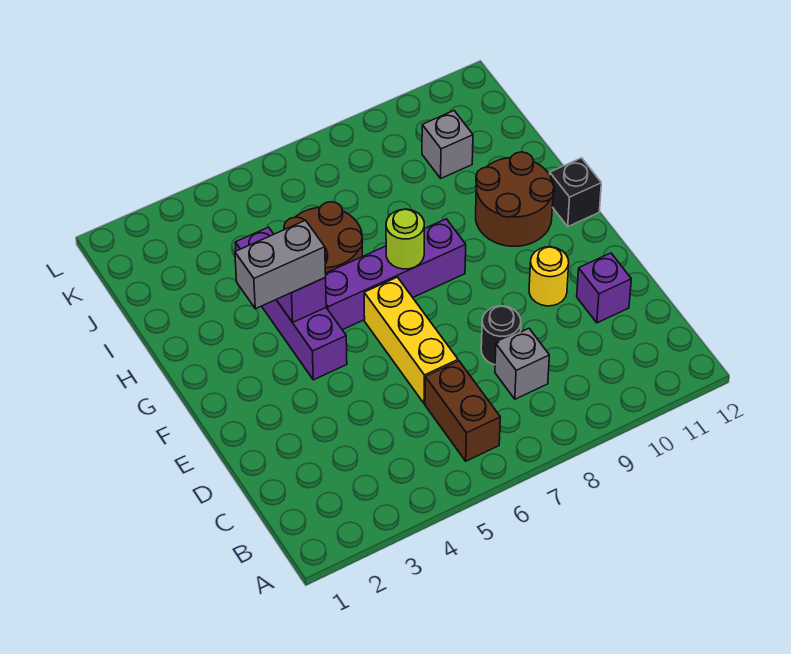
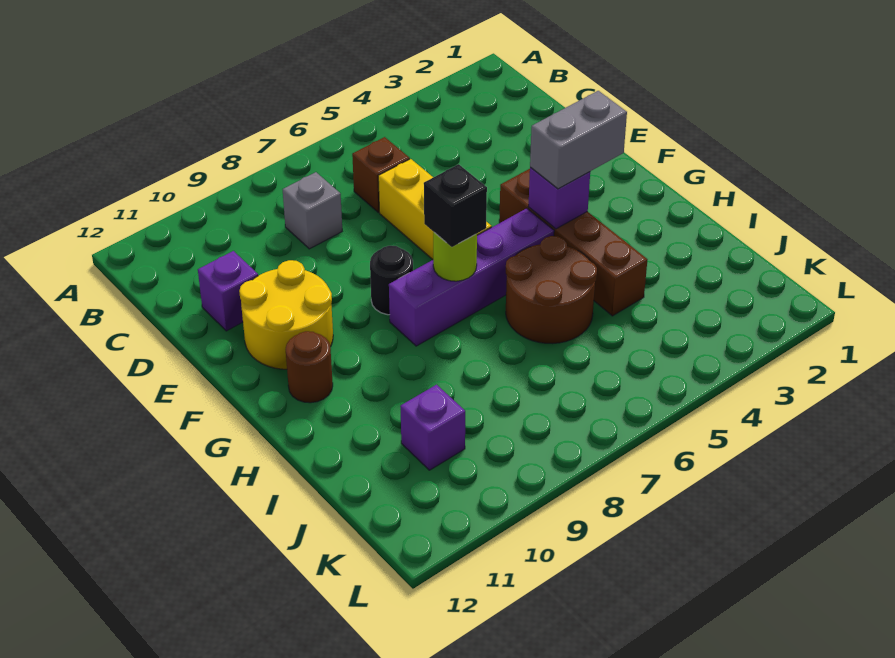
brown 1x2 brick [425,361,500,461] -> brown 1x1 brick [352,137,410,212]
black 1x1 round brick [481,306,521,365] -> black 1x1 round brick moved to [370,246,413,315]
yellow 1x1 round brick [529,247,569,306] -> yellow 2x2 round brick [239,260,333,369]
purple 1x4 brick [235,227,347,380] -> brown 1x4 brick [499,169,647,316]
brown 2x2 round brick [476,152,554,246] -> brown 1x1 round brick [286,331,333,403]
black 1x1 brick [550,158,601,226] -> black 1x1 brick moved to [424,164,487,247]
grey 1x1 brick [422,111,473,178] -> purple 1x1 brick [400,385,465,470]

